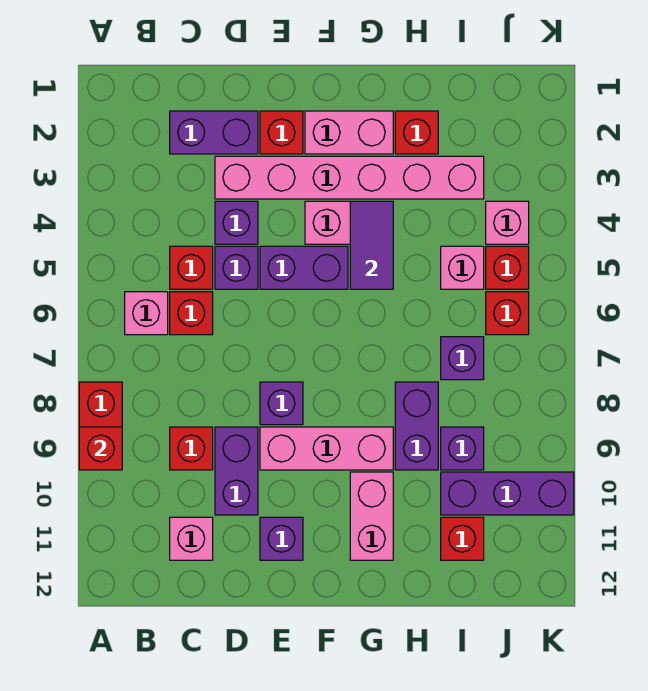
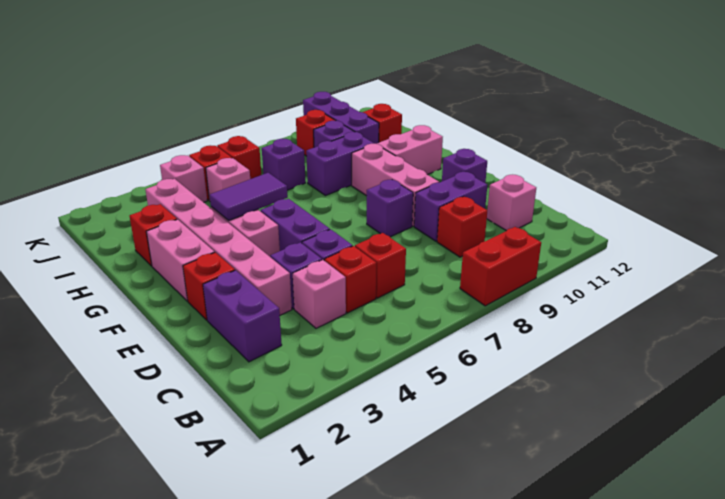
red 1x1 brick [79,427,122,470] -> red 1x1 brick moved to [296,110,336,156]
pink 1x1 brick [125,292,168,335] -> pink 1x1 brick moved to [293,260,346,328]

